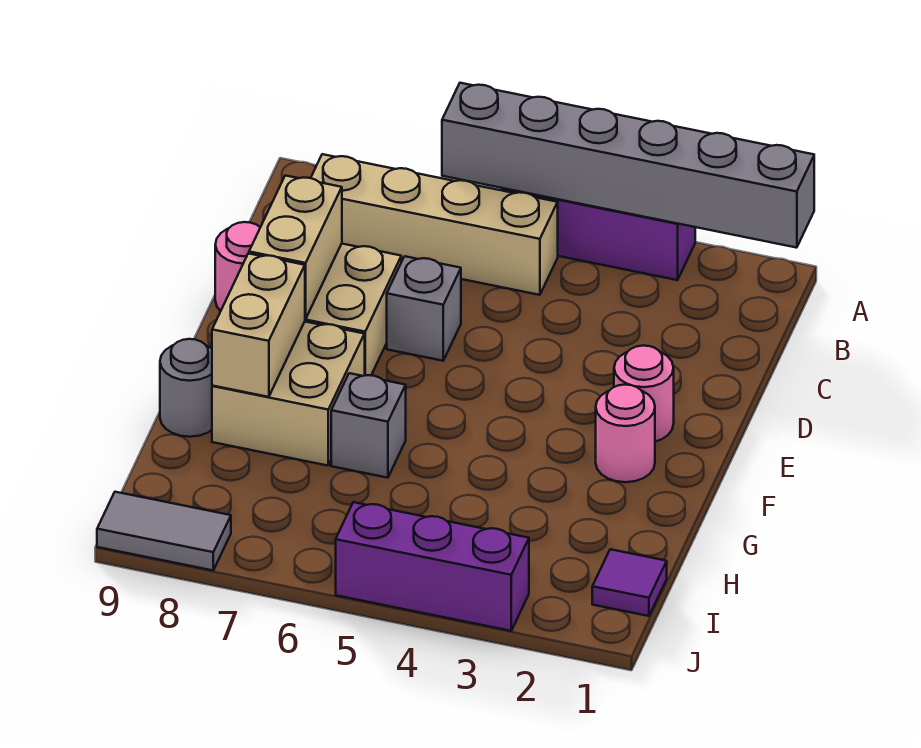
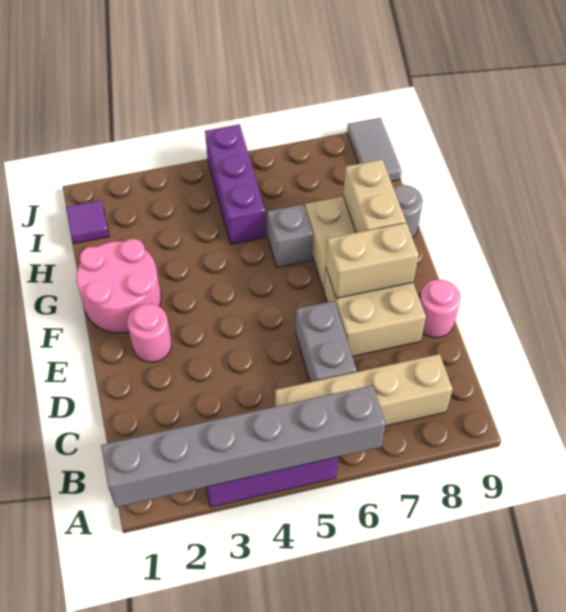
grey 1x1 brick [387,256,461,361] -> grey 1x2 brick [296,301,357,382]
tan 1x2 brick [249,176,342,319] -> tan 1x2 brick turned to [326,223,419,298]
pink 1x1 round brick [596,385,655,482] -> pink 2x2 round brick [76,239,161,333]
purple 1x3 brick [336,502,529,631] -> purple 1x3 brick turned to [205,124,266,244]
grey 1x2 tile [97,492,231,570] -> grey 1x2 tile turned to [347,118,401,182]

